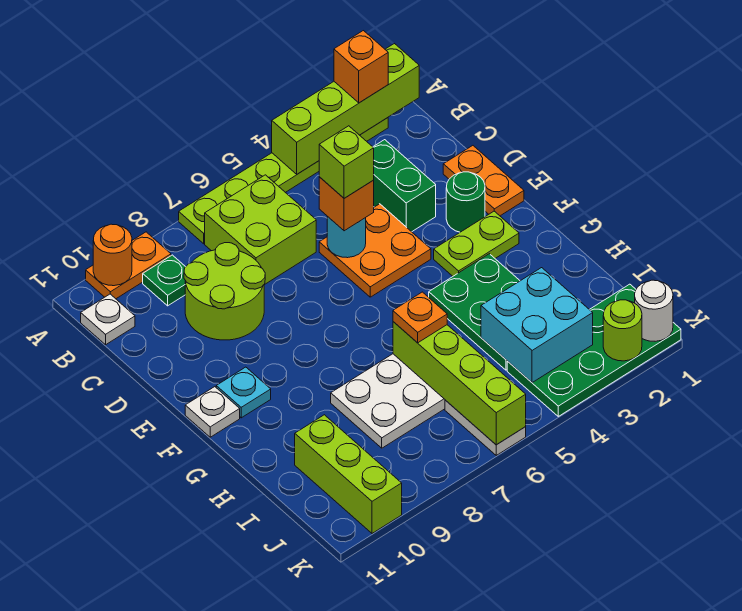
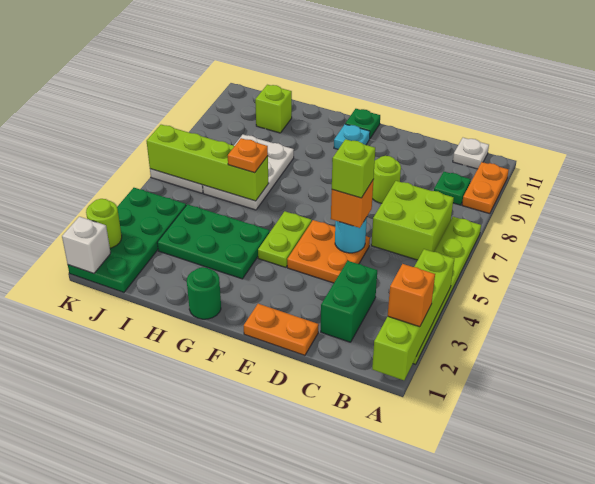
orange 1x1 round brick [93,224,132,286] -> none
green 1x2 brick [373,140,436,232] -> green 1x2 brick turned to [321,261,377,342]
lime 2x2 round brick [184,243,265,340] -> lime 1x1 round brick [372,156,401,203]
green 1x1 round brick [446,172,485,232] -> green 1x1 round brick moved to [187,267,221,319]
lime 1x2 plate [434,211,519,276] -> lime 1x2 plate moved to [258,211,312,267]
white 1x1 plate [185,387,240,437] -> green 1x1 plate [345,109,380,138]
cyan 2x2 brick [481,268,593,383] -> none
lime 1x3 brick [295,415,402,533] -> lime 1x1 brick [255,85,292,133]
white 1x1 round brick [635,280,673,341] -> white 1x1 brick [62,217,111,273]

